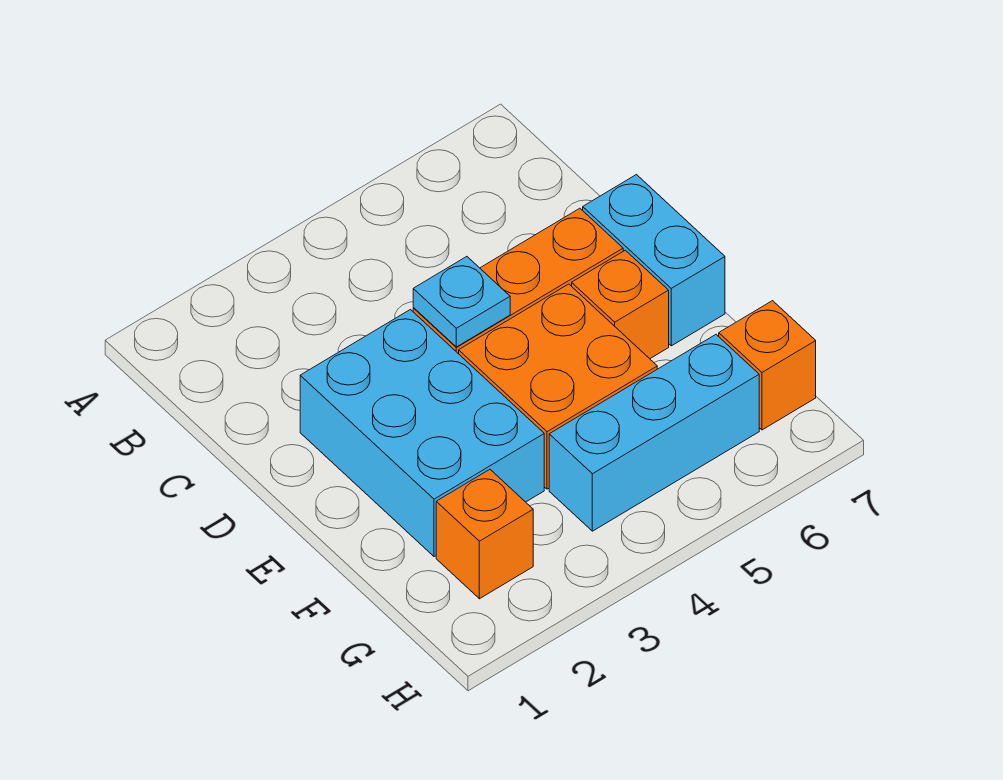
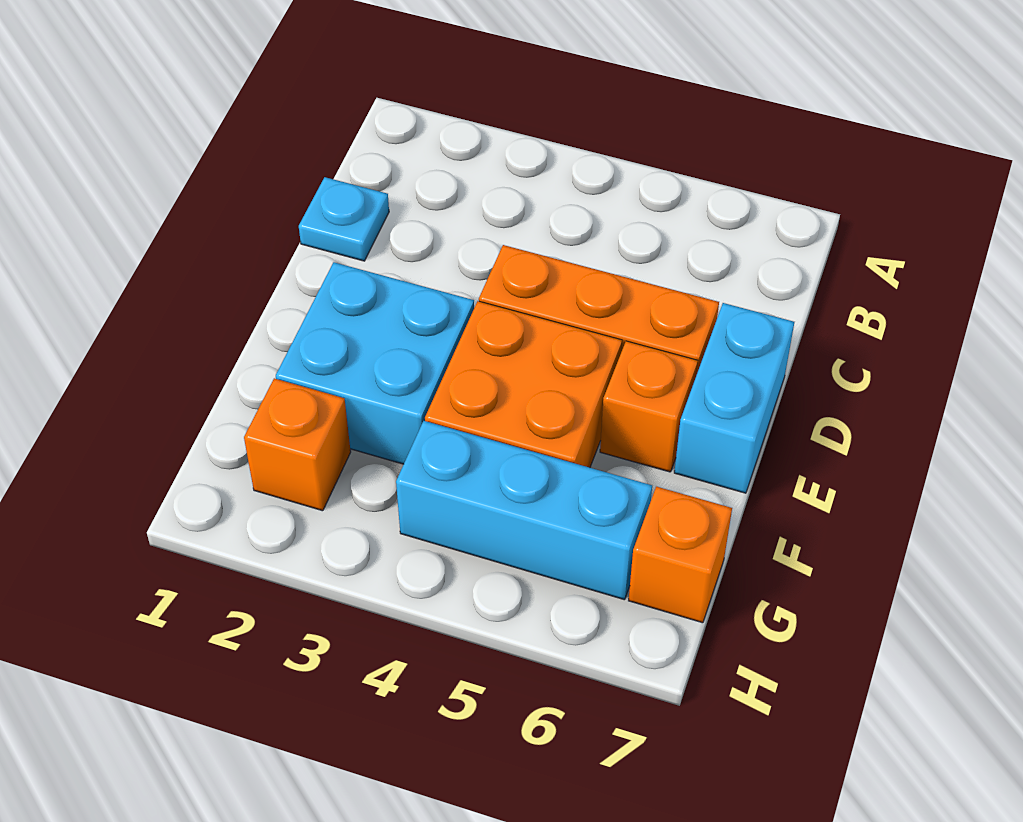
cyan 2x3 brick [300,310,544,557] -> cyan 2x2 brick [276,262,474,464]
cyan 1x1 plate [413,257,510,347] -> cyan 1x1 plate moved to [299,177,389,261]

